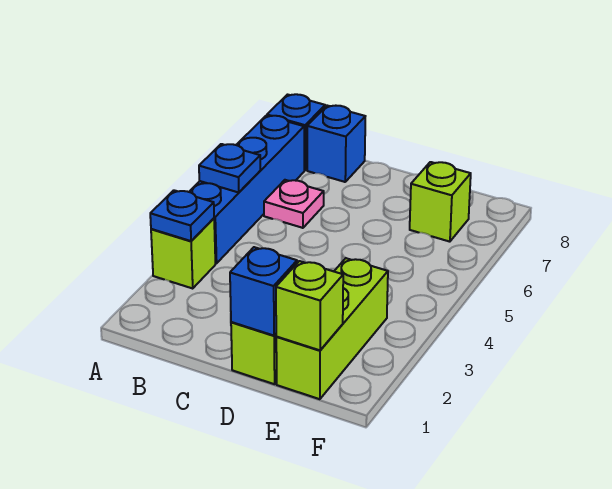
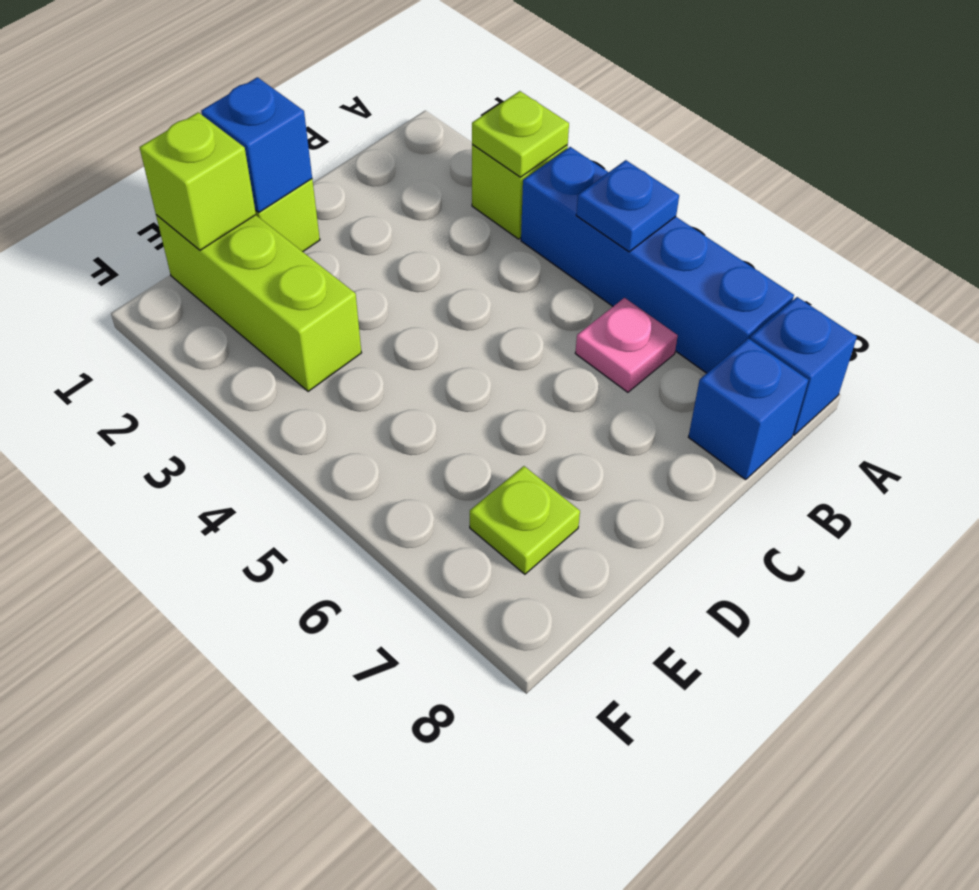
blue 1x1 plate [150,190,214,241] -> lime 1x1 plate [472,91,569,177]
lime 1x1 brick [410,162,471,242] -> lime 1x1 plate [470,466,580,574]

